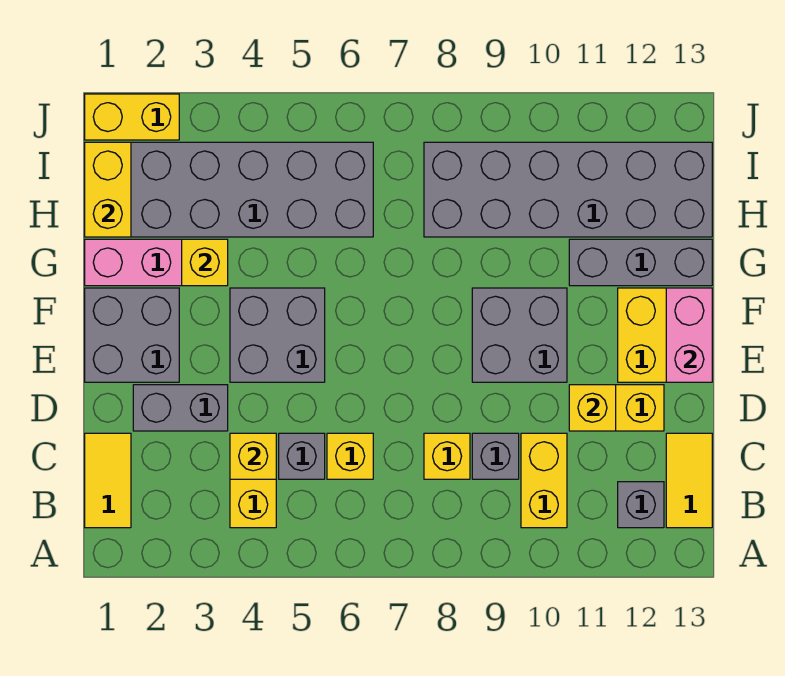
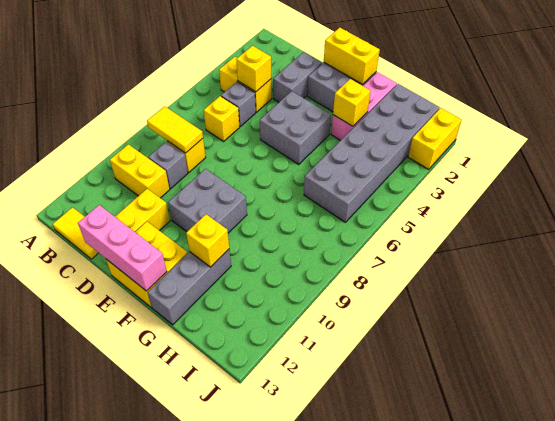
yellow 1x2 tile [85,433,131,528] -> yellow 1x2 tile moved to [147,106,203,153]
grey 1x1 brick [618,482,664,528] -> none
yellow 1x1 brick [569,385,616,431] -> yellow 1x1 brick moved to [186,214,229,267]
pink 1x2 brick [666,288,712,382] -> pink 1x3 brick [78,205,167,291]
yellow 1x2 brick [85,142,131,237] -> yellow 1x2 brick moved to [324,28,380,84]
grey 2x6 brick [424,142,712,237] -> none

